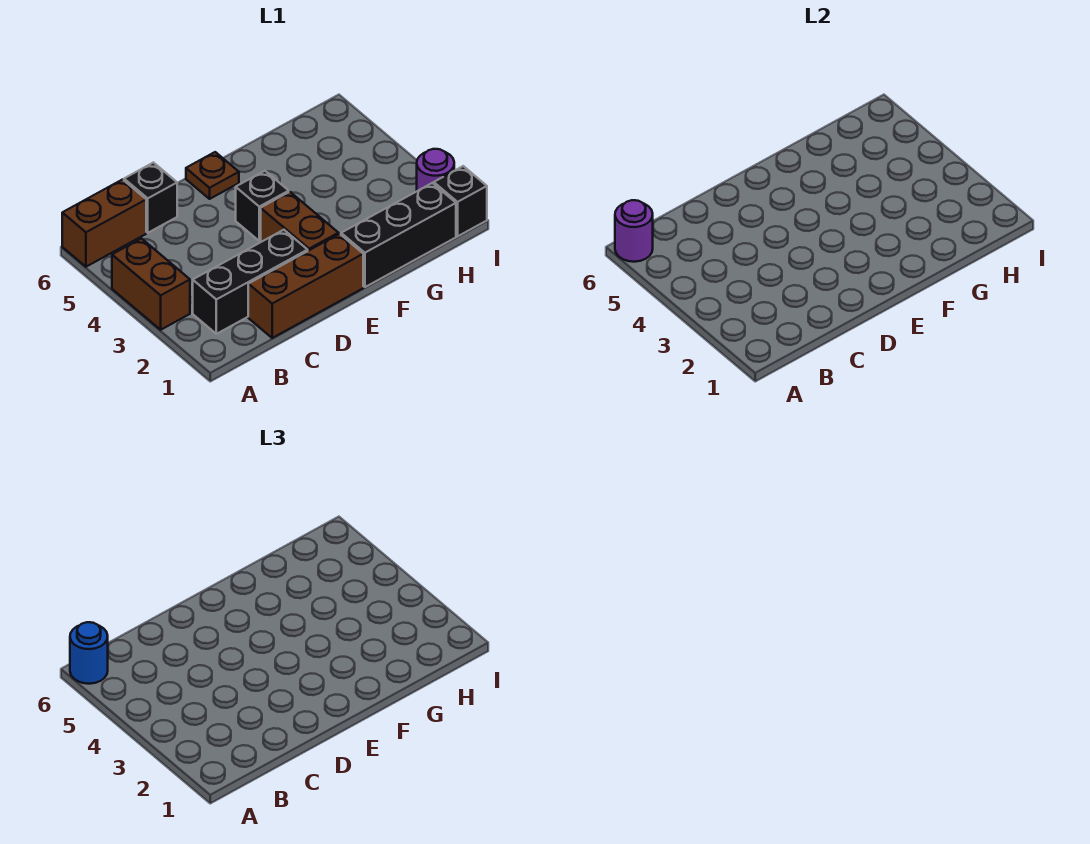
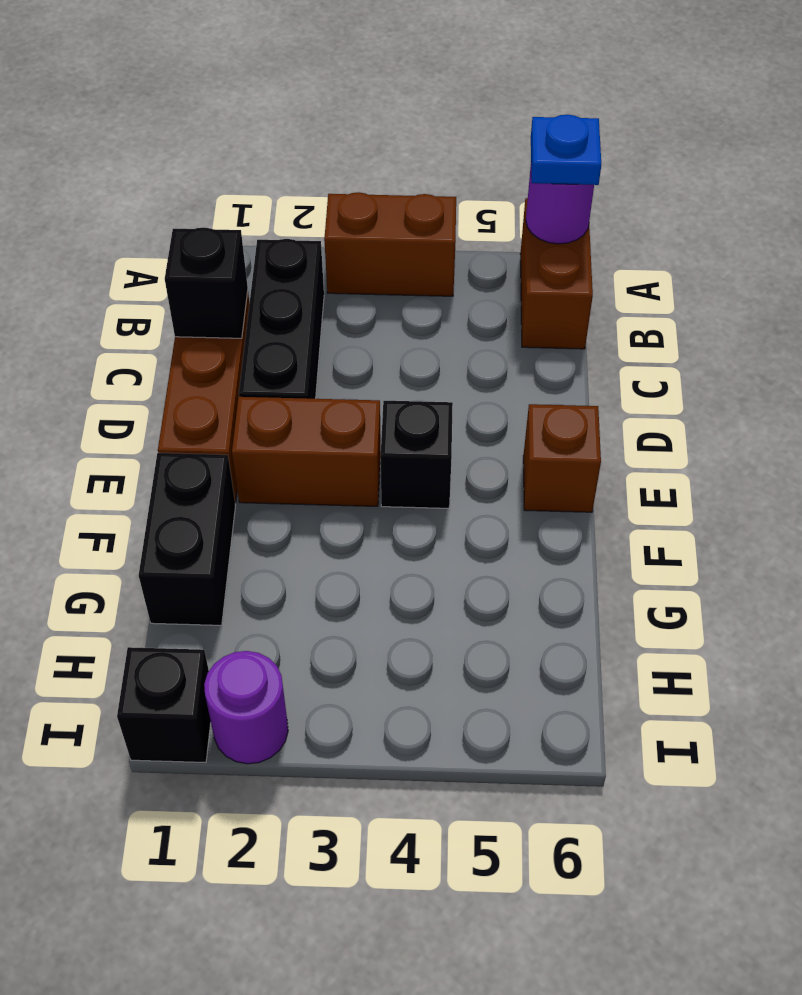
blue 1x1 round brick [70,622,108,684] -> blue 1x1 plate [531,115,601,185]
black 1x1 brick [124,163,177,233] -> black 1x1 brick moved to [165,228,248,338]
brown 1x1 plate [186,152,239,199] -> brown 1x1 brick [523,404,601,512]
black 1x3 brick [341,183,456,287] -> black 1x2 brick [139,453,235,625]

